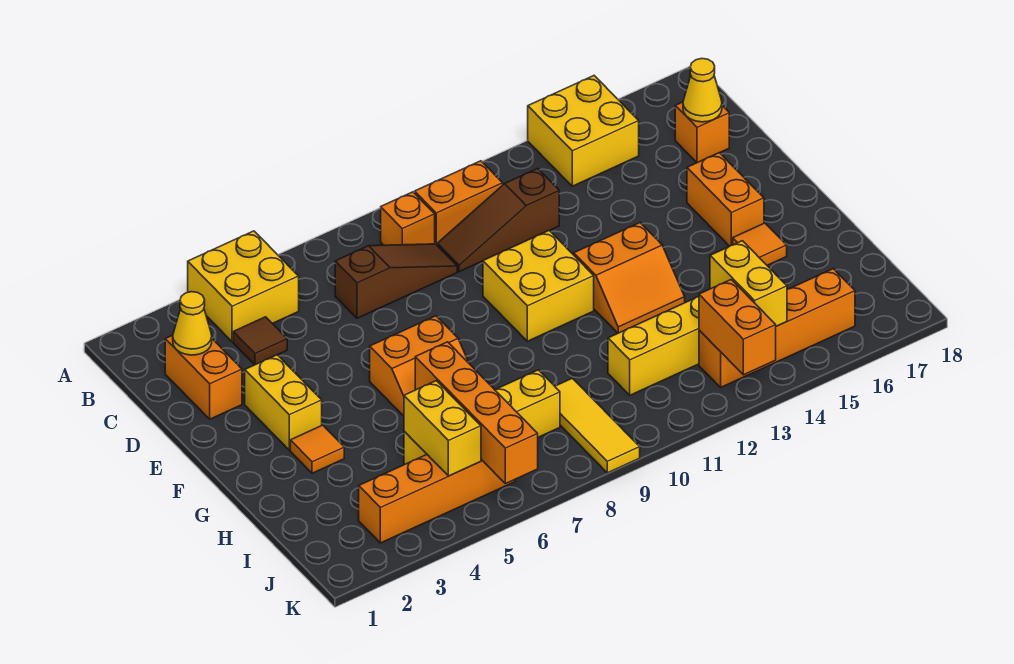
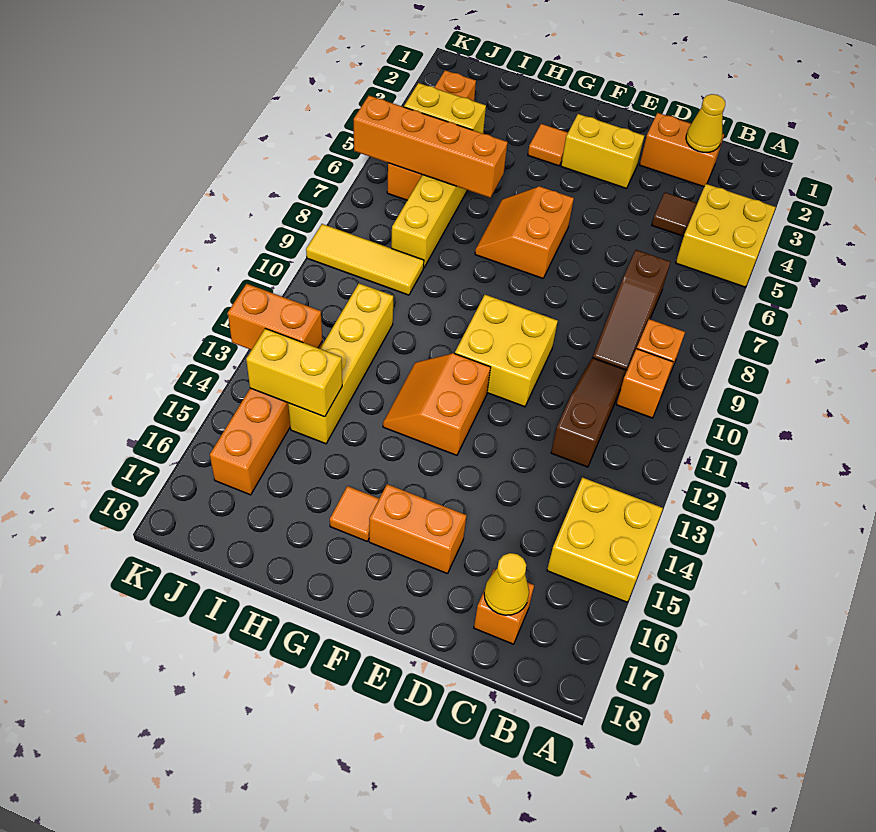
orange 1x2 brick [415,161,503,245] -> orange 1x1 brick [616,349,673,418]

